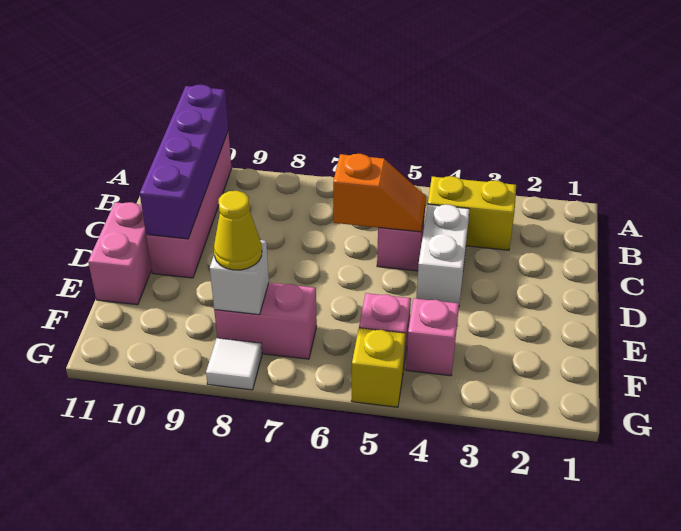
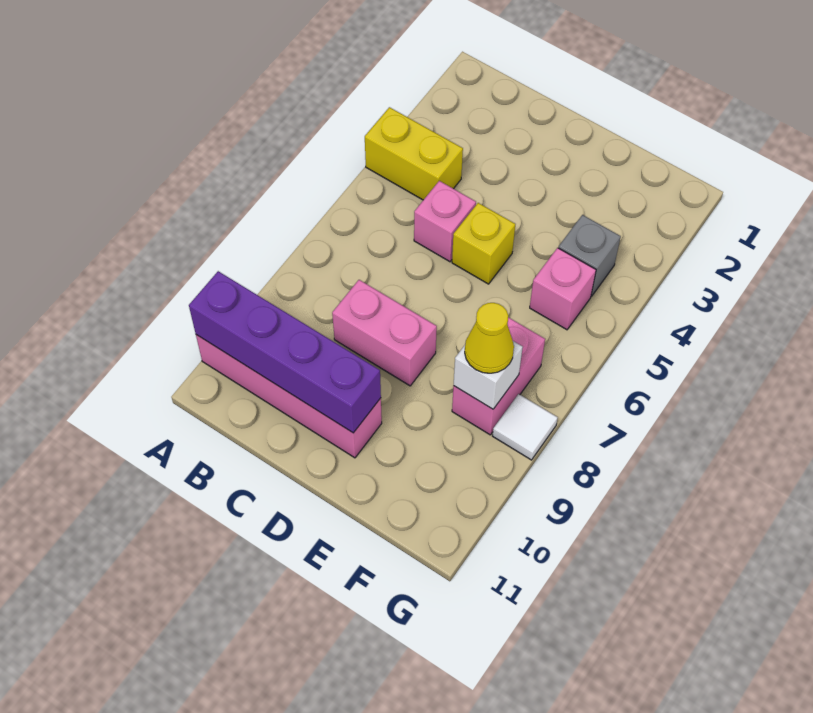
yellow 1x2 brick [428,176,516,250] -> yellow 1x2 brick turned to [365,107,463,200]
white 1x2 brick [416,205,470,304] -> none
orange 1x2 slope [333,154,426,232] -> none
pink 1x2 brick [88,202,152,305] -> pink 1x2 brick moved to [332,280,437,386]
pink 1x1 brick [406,298,459,376] -> grey 1x1 brick [558,215,621,296]
yellow 1x1 brick [352,328,406,407] -> yellow 1x1 brick moved to [452,203,515,284]

